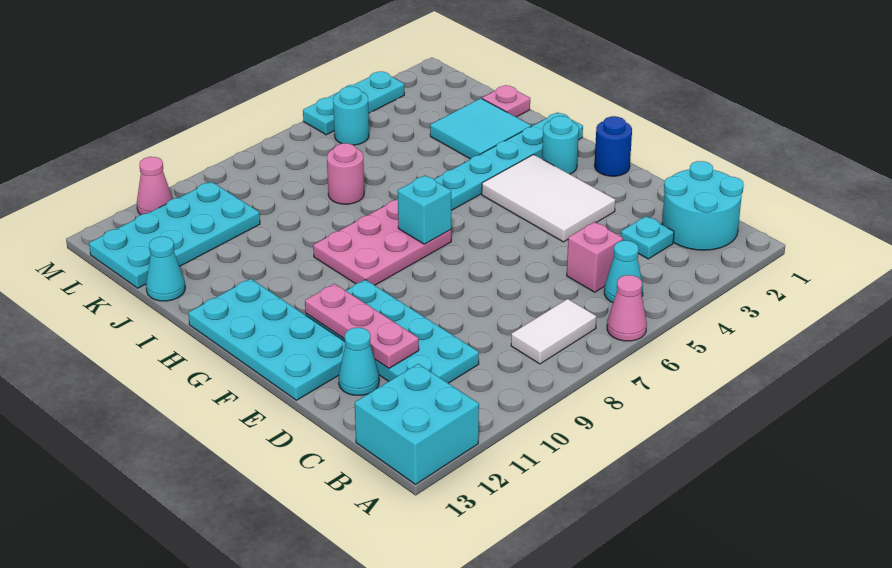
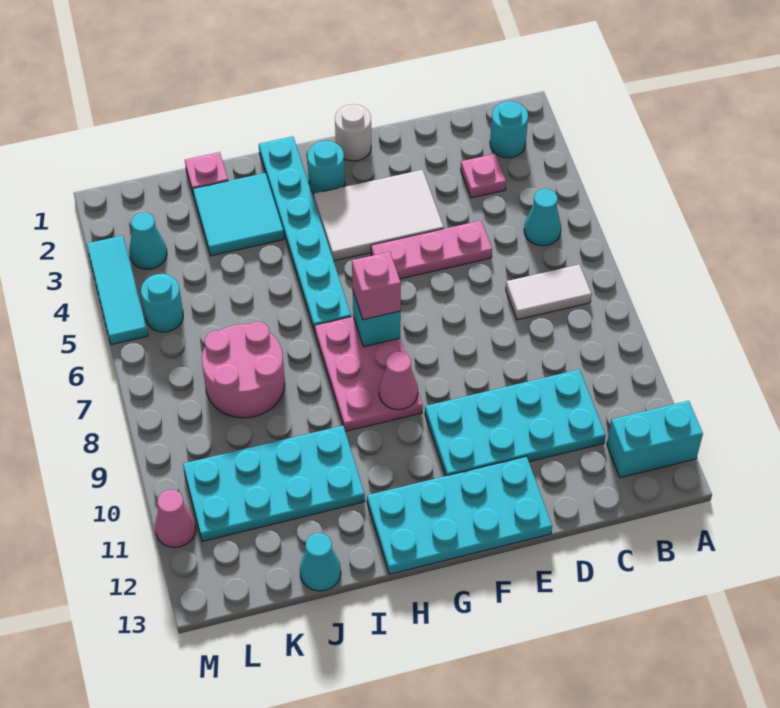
pink 1x1 cone [607,275,647,341] -> pink 1x1 cone moved to [379,352,418,410]
cyan 2x2 brick [355,364,479,484] -> cyan 1x2 brick [607,401,703,478]
cyan 2x2 round brick [662,161,744,250] -> cyan 1x1 round brick [490,101,528,158]
white 1x2 tile [511,299,597,364] -> white 1x2 tile turned to [506,265,592,320]
cyan 1x1 plate [621,216,674,259] -> pink 1x1 plate [461,154,506,198]
pink 1x1 brick [567,222,623,292] -> pink 1x1 brick moved to [352,252,401,320]
pink 1x3 plate [305,284,419,368] -> pink 1x3 plate moved to [371,221,492,279]
cyan 1x1 cone [338,328,379,395] -> cyan 1x1 cone moved to [129,212,167,269]
blue 1x1 round brick [594,116,632,176] -> white 1x1 round brick [335,104,371,161]
pink 1x1 round brick [327,143,364,204] -> pink 2x2 round brick [202,322,285,418]
cyan 2x4 plate [89,182,260,288] -> cyan 2x4 plate turned to [183,426,365,541]
cyan 1x3 plate [303,71,404,135] -> cyan 1x3 tile [87,236,148,345]

